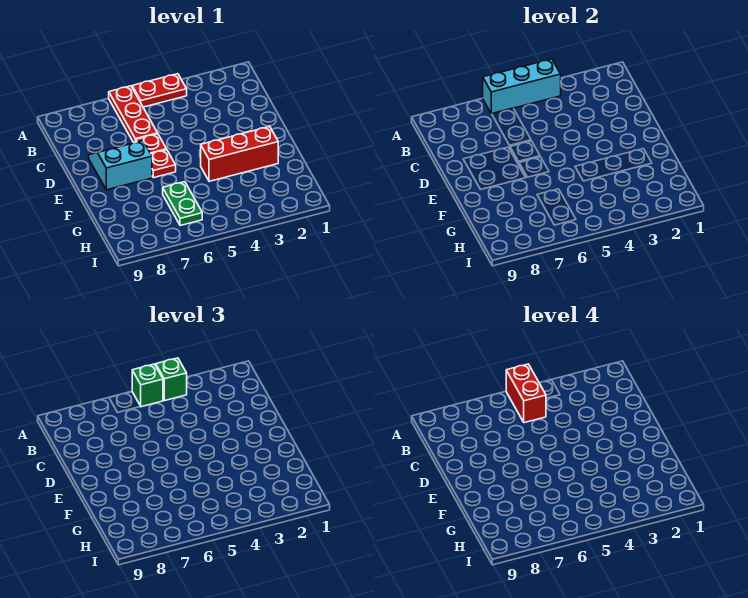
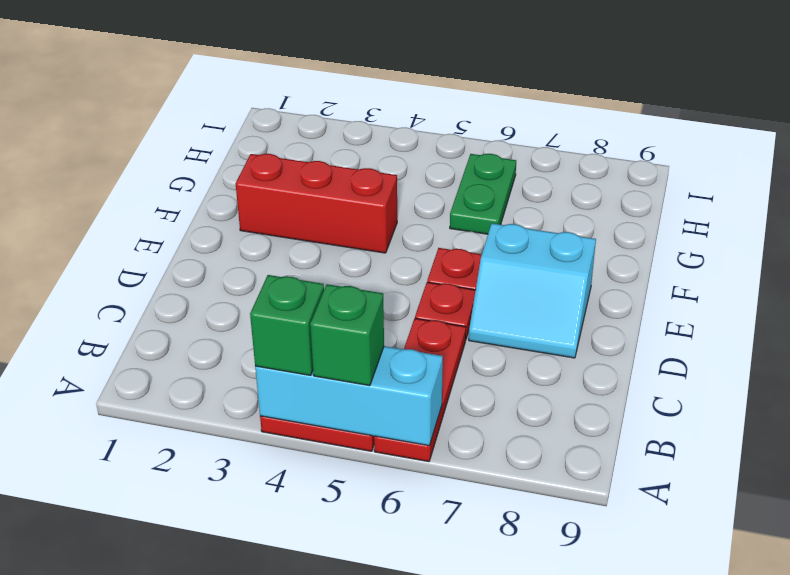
red 1x2 brick [506,364,546,423] -> none

